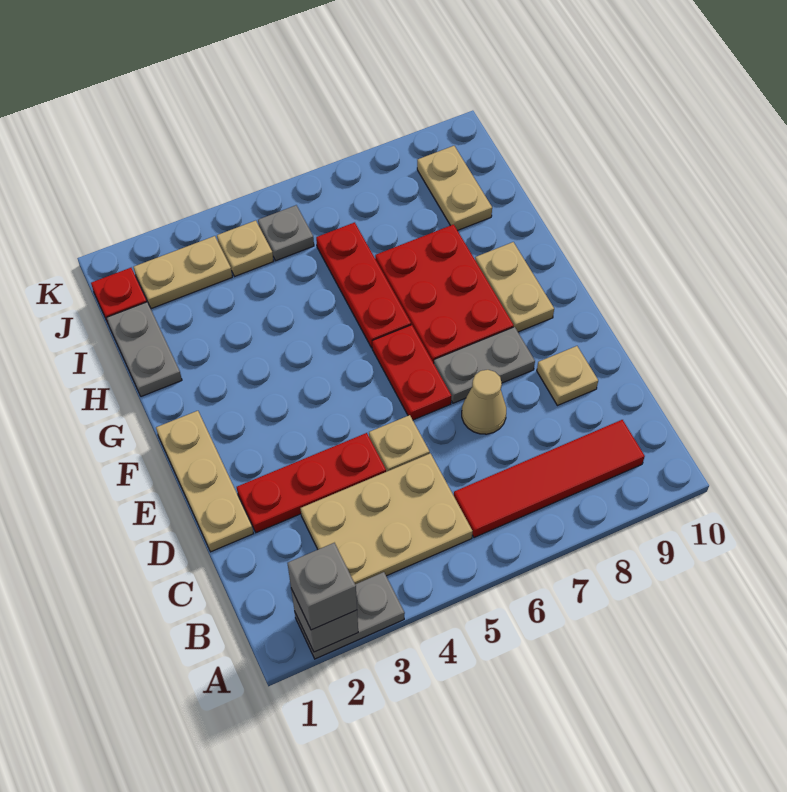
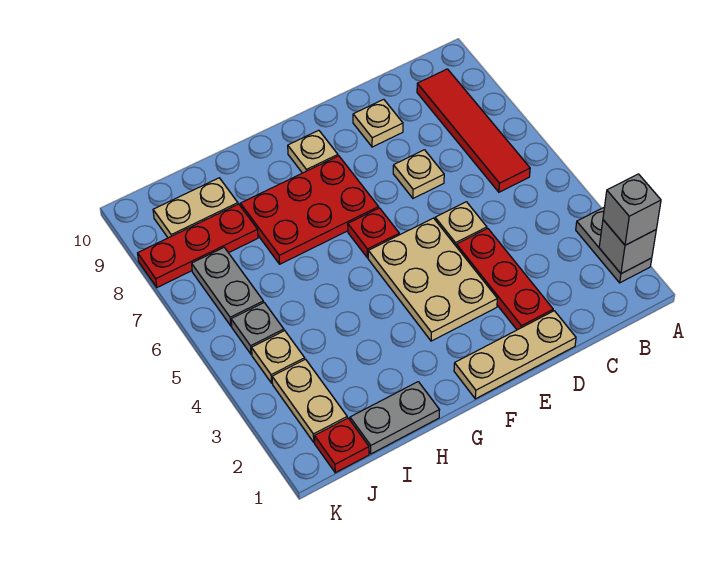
tan 2x3 plate [301,453,473,584] -> tan 2x3 plate moved to [368,218,497,341]
tan 1x1 cone [462,370,506,434] -> tan 1x1 plate [393,150,444,198]
red 1x2 plate [372,325,451,420] -> red 1x1 plate [348,208,399,258]
grey 1x2 plate [434,327,535,403] -> grey 1x2 plate moved to [192,248,263,326]
tan 1x2 plate [475,242,554,332] -> tan 1x1 plate [288,130,338,173]
red 1x3 plate [316,222,411,348] -> red 1x3 plate moved to [138,204,258,287]

